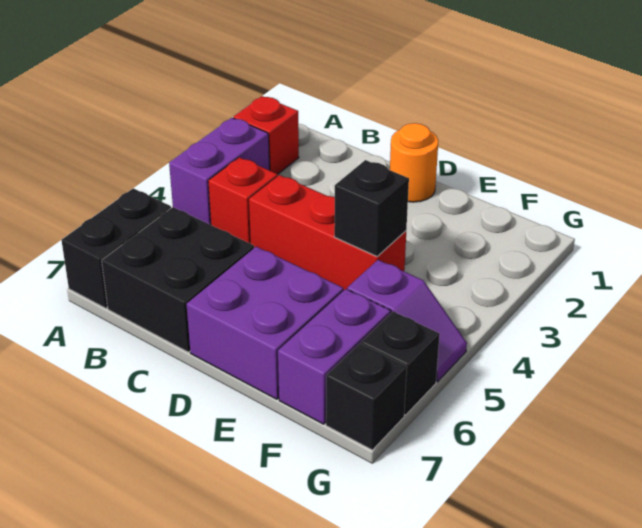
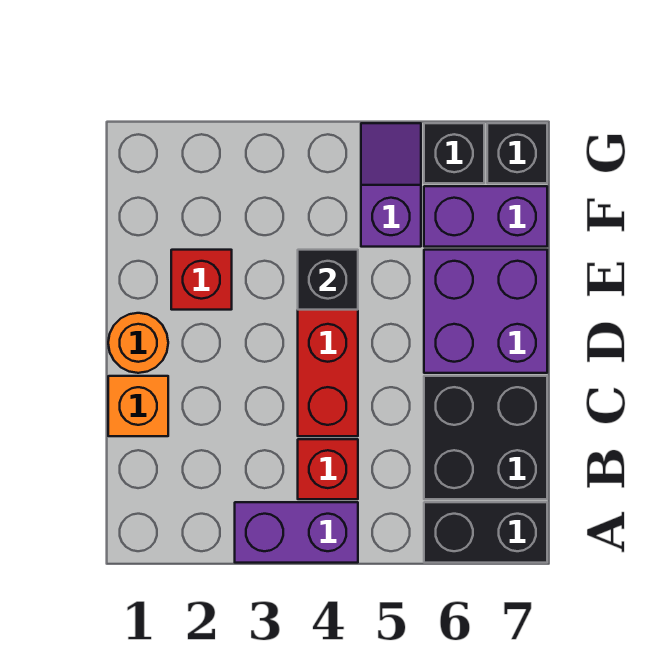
red 1x1 brick [233,96,299,174] -> red 1x1 brick moved to [171,250,232,310]
none -> orange 1x1 brick [108,376,168,436]

